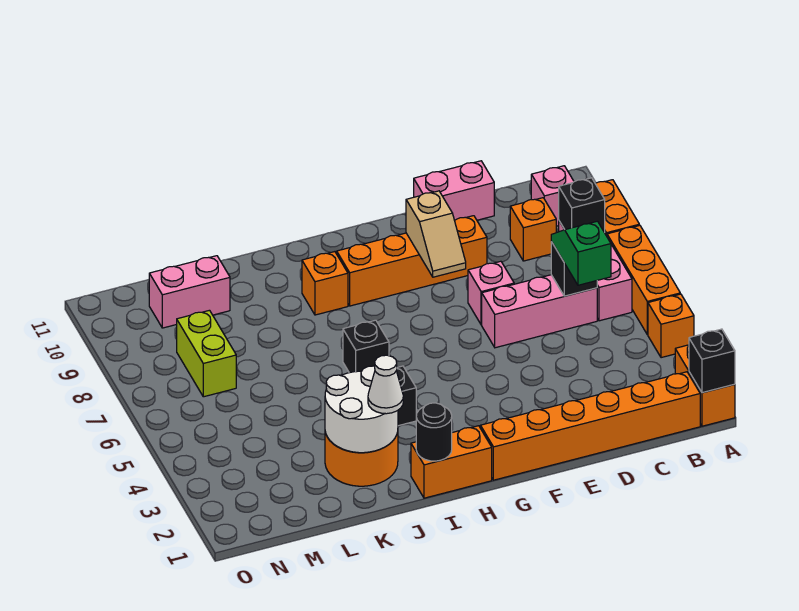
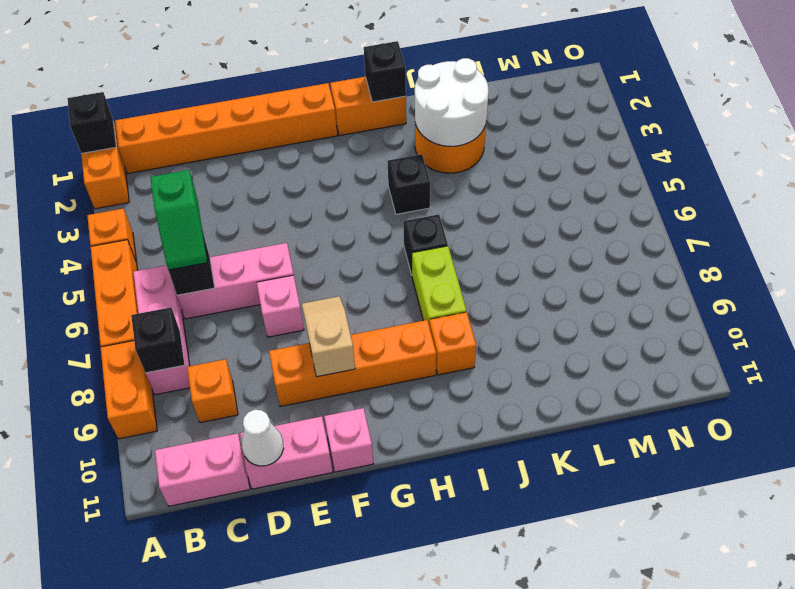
pink 1x1 brick [531,166,574,226] -> pink 1x1 brick moved to [324,408,373,472]
black 1x1 round brick [416,403,452,461] -> black 1x1 brick [364,41,406,102]
white 1x1 cone [368,355,403,414] -> white 1x1 cone moved to [242,410,283,466]
pink 1x2 brick [149,256,230,328] -> pink 1x2 brick moved to [155,433,250,506]
lime 1x2 brick [177,310,236,397] -> lime 1x2 brick moved to [412,246,466,324]

